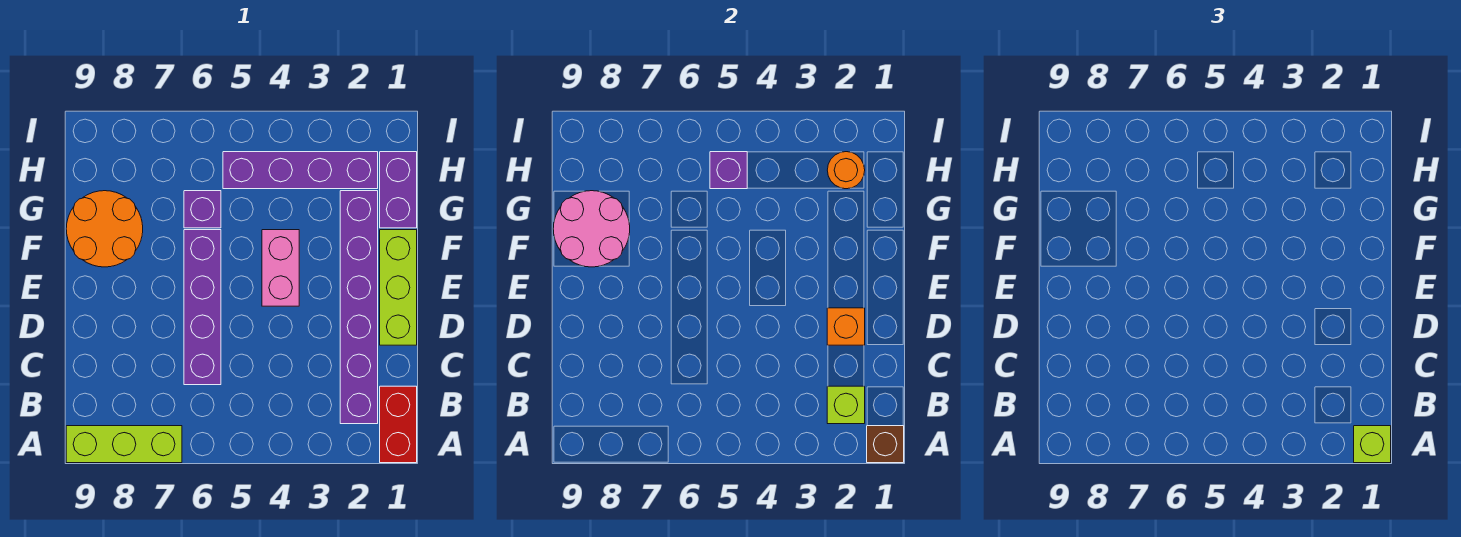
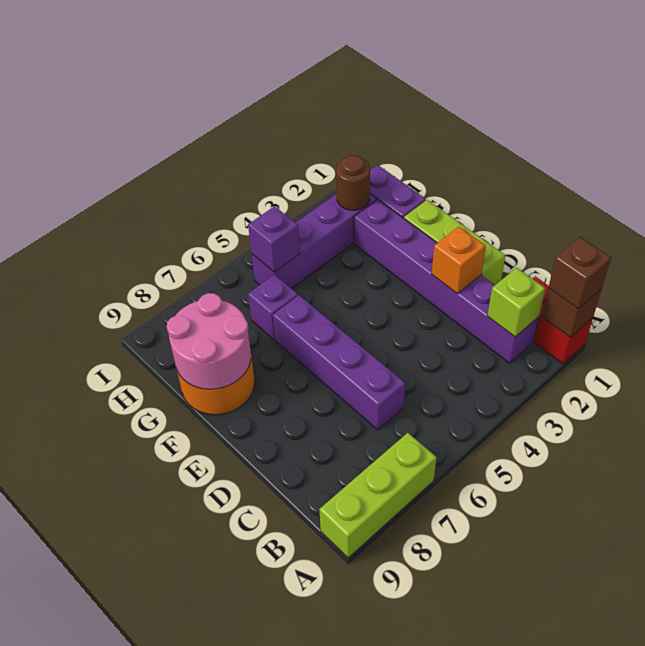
lime 1x1 brick [1354,426,1391,463] -> brown 1x1 brick [548,237,611,309]
pink 1x2 brick [262,230,299,306] -> none
orange 1x1 round brick [827,152,865,189] -> brown 1x1 round brick [336,156,370,210]

